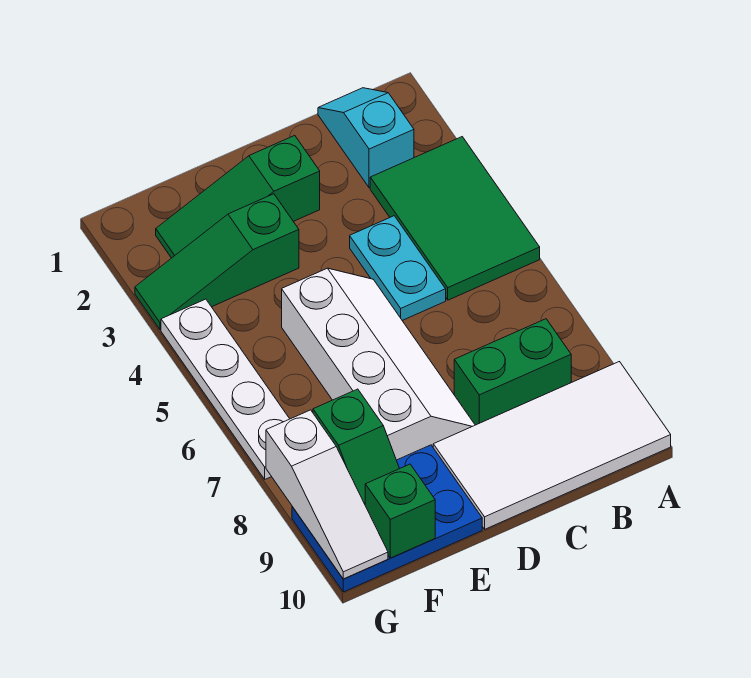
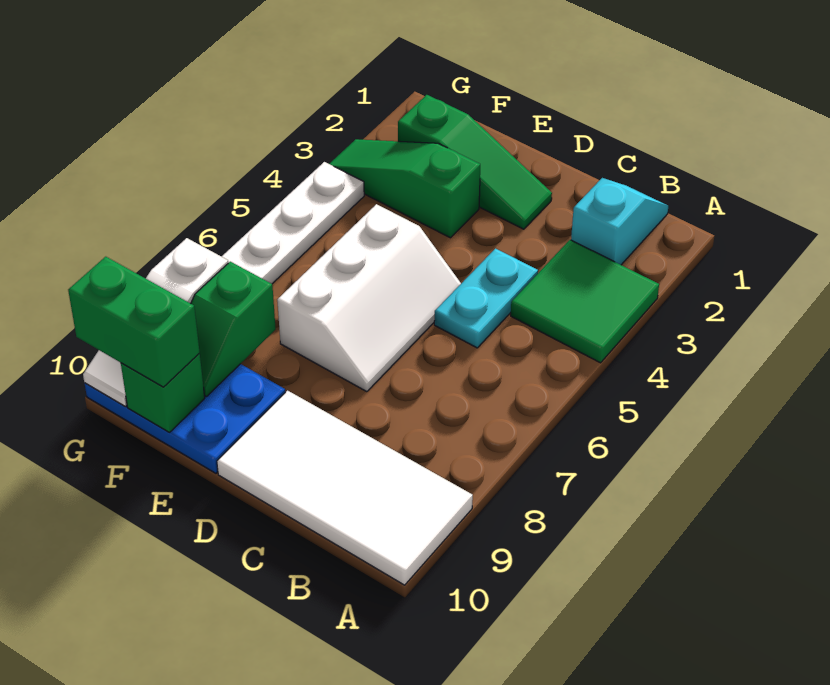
green 2x3 tile [370,137,540,300] -> green 2x2 tile [511,240,659,363]
green 1x2 brick [454,319,571,425] -> green 1x2 brick moved to [68,257,200,387]
green 1x3 slope [156,136,320,258] -> green 1x3 slope turned to [398,95,552,229]
white 2x4 slope [282,268,475,460] -> white 2x3 slope [277,204,461,392]

